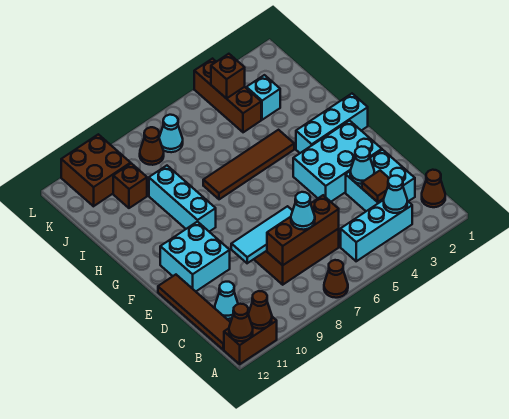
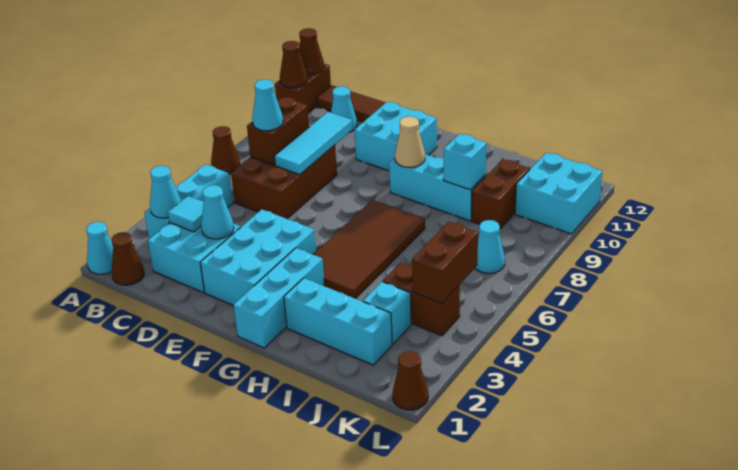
none -> cyan 1x1 cone [86,222,113,274]
brown 1x1 tile [362,170,389,202] -> cyan 1x1 tile [168,196,204,232]
brown 1x3 brick [267,195,339,265] -> brown 1x2 brick [247,97,309,165]
none -> tan 1x1 cone [395,117,425,167]
none -> cyan 1x3 brick [284,278,392,365]
brown 1x4 tile [203,130,294,199] -> brown 2x4 tile [313,200,425,299]
none -> cyan 1x1 brick [443,134,486,190]
brown 1x3 brick [194,59,261,132] -> brown 1x2 brick [383,263,460,336]
brown 1x1 brick [113,163,147,208] -> brown 1x2 brick [472,159,530,229]
brown 1x1 brick [211,54,245,99] -> brown 1x2 brick [412,222,478,303]
brown 1x1 cone [140,127,164,165] -> brown 1x1 cone moved to [393,351,428,410]
brown 2x2 brick [61,134,131,206] -> cyan 2x2 brick [515,153,602,234]

